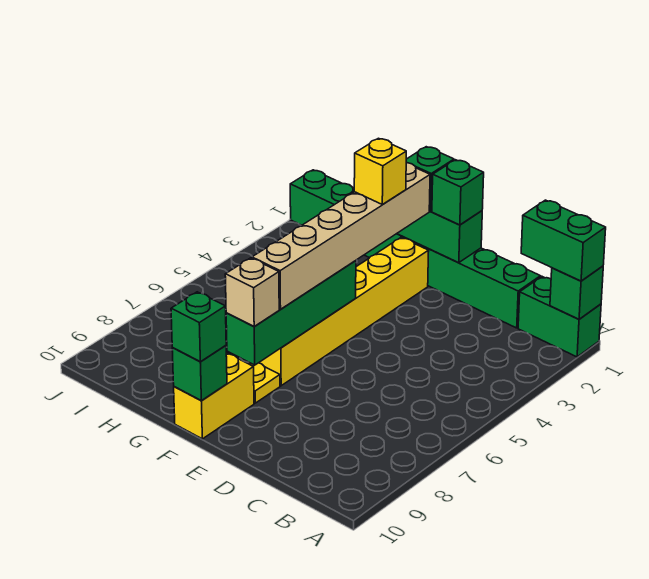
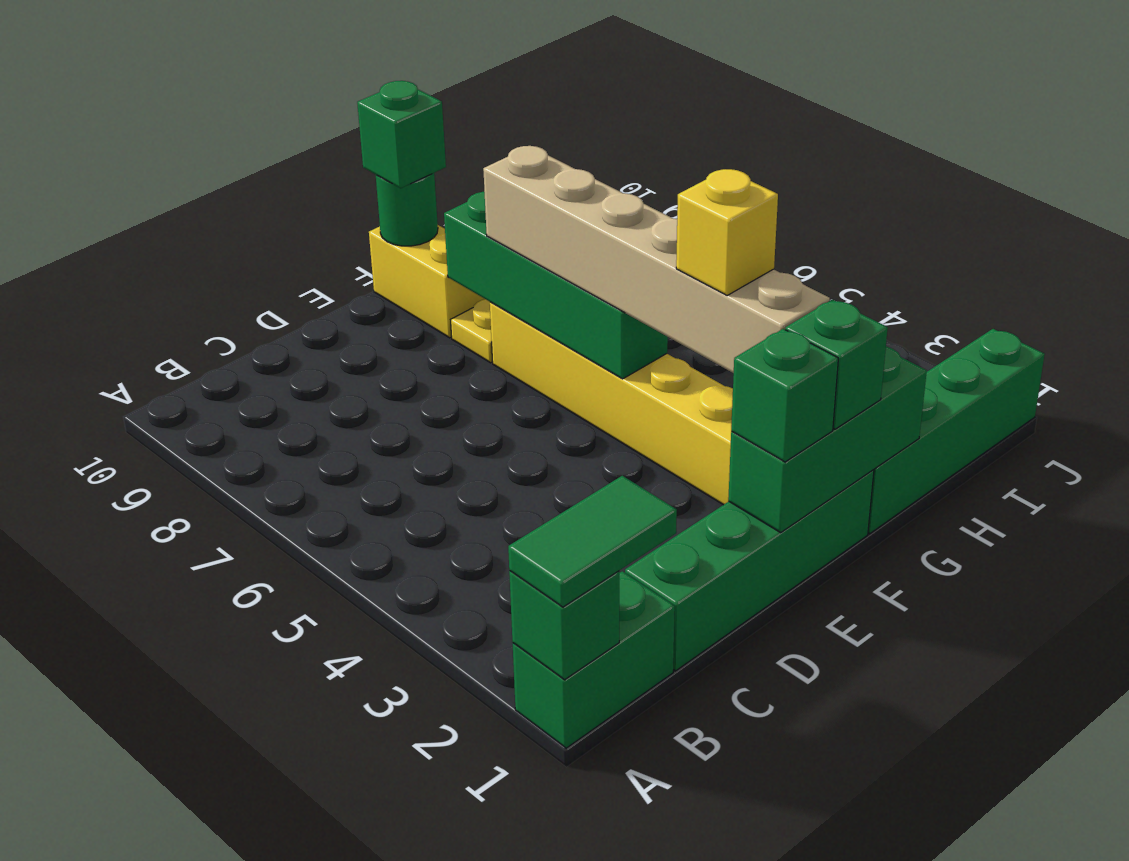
green 1x2 brick [521,200,606,281] -> green 1x2 tile [508,476,677,607]
tan 1x1 brick [225,258,279,327] -> none
green 1x1 brick [172,345,227,401] -> green 1x1 round brick [376,173,438,246]

